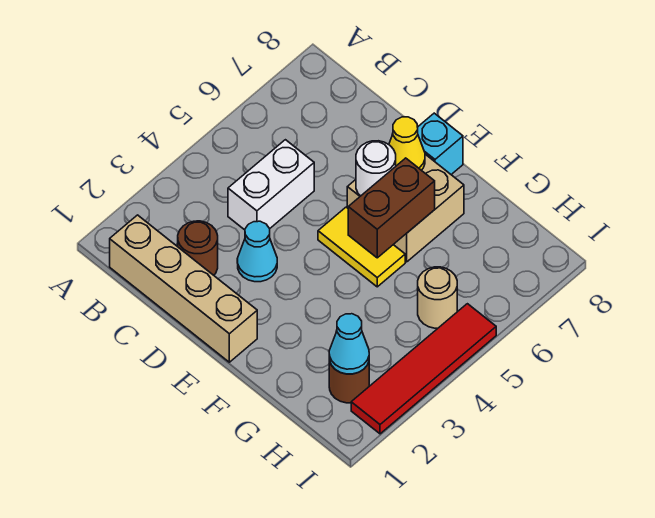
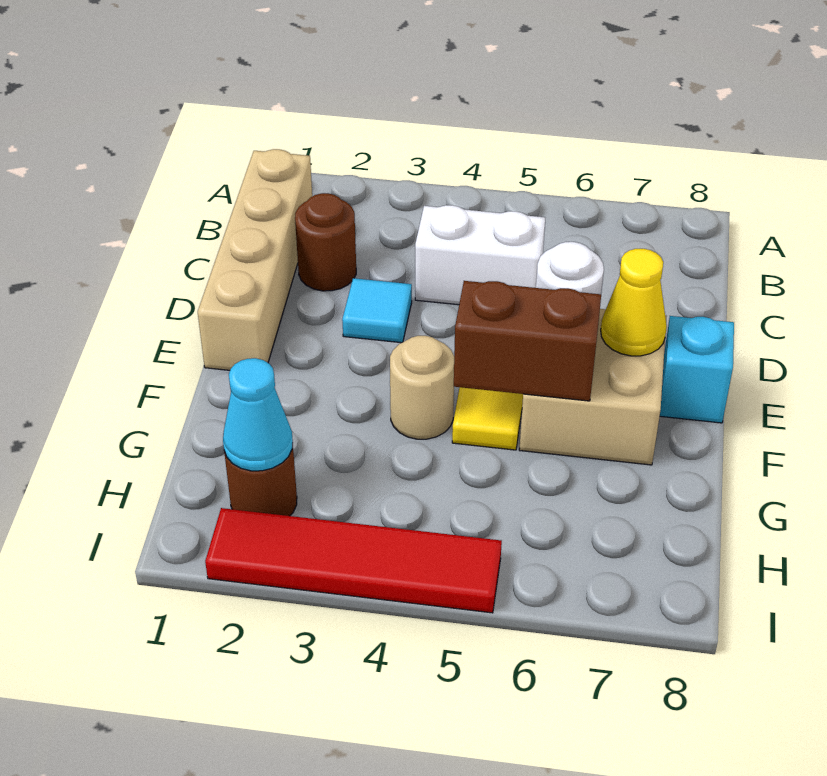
cyan 1x1 cone [237,221,277,282] -> cyan 1x1 tile [342,278,412,343]
tan 1x1 round brick [418,267,457,328] -> tan 1x1 round brick moved to [390,336,454,439]

